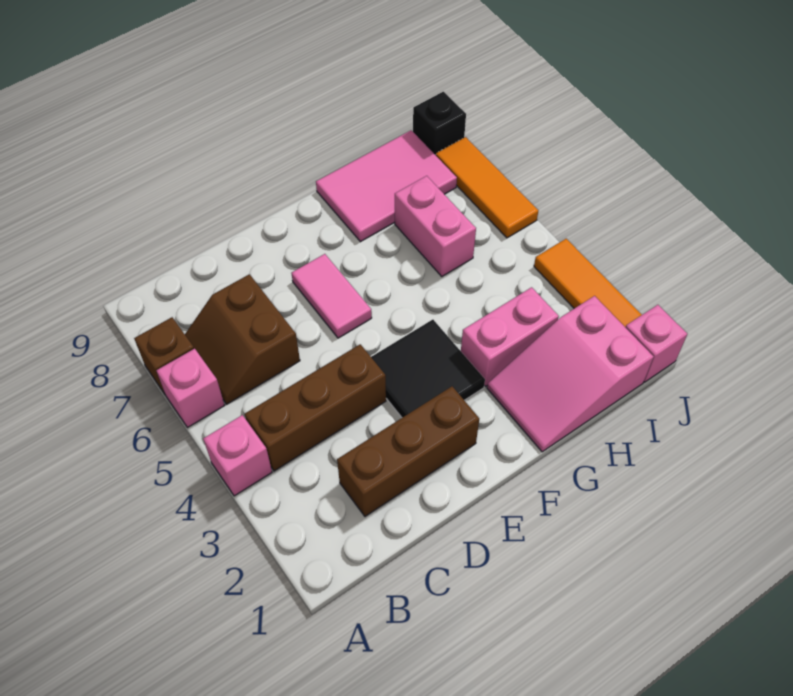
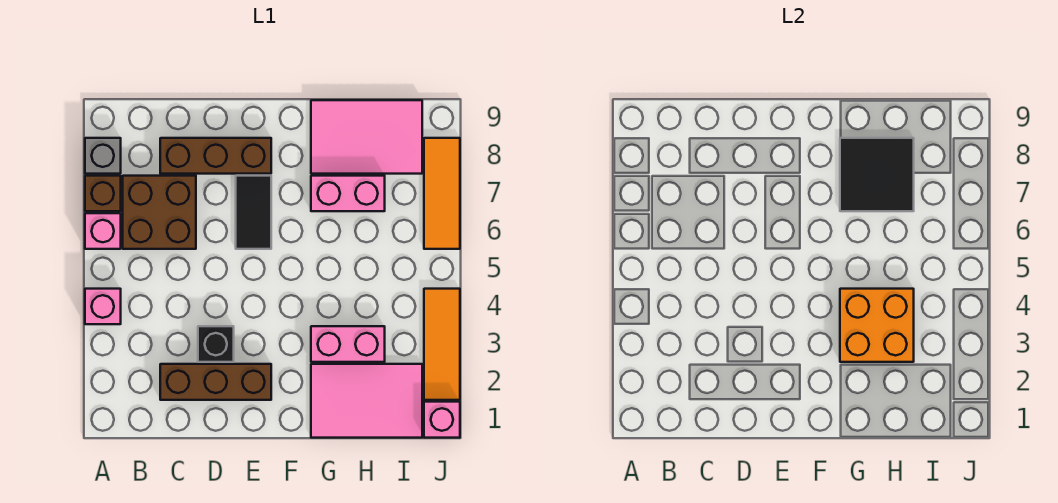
none -> grey 1x1 brick [85,138,121,174]
brown 1x3 brick [245,344,386,471] -> brown 1x3 brick moved to [160,138,271,174]
brown 2x2 slope [185,274,300,404] -> brown 2x2 brick [123,176,196,249]
black 2x2 tile [371,320,485,418] -> black 2x2 tile moved to [840,138,914,211]
pink 1x2 tile [291,254,372,338] -> black 1x2 tile [236,176,271,249]
pink 2x3 slope [487,296,654,452] -> pink 2x3 tile [311,364,422,438]
none -> orange 2x2 brick [840,289,914,362]
pink 1x2 brick [395,176,476,276] -> pink 1x2 brick turned to [311,176,385,211]
black 1x1 brick [413,92,466,155] -> black 1x1 brick moved to [198,326,234,362]

